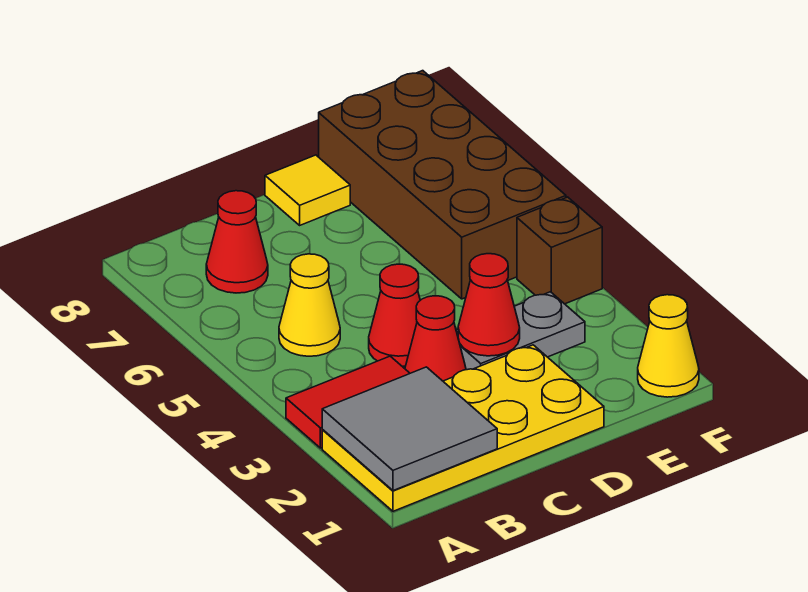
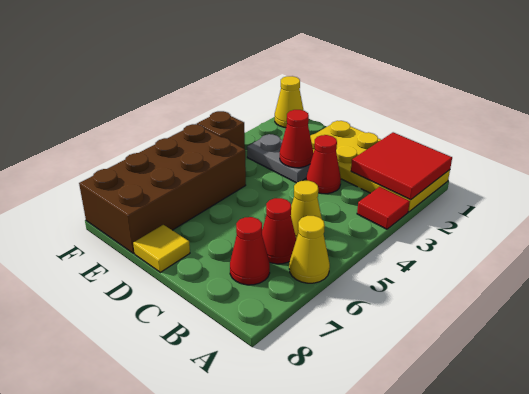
grey 2x2 tile [322,367,497,491] -> red 2x2 tile [351,132,452,200]
red 1x2 tile [286,356,410,448] -> red 1x1 tile [357,187,410,229]
none -> yellow 1x1 cone [289,216,330,283]
red 1x1 cone [369,264,420,366] -> red 1x1 cone moved to [262,198,296,264]

